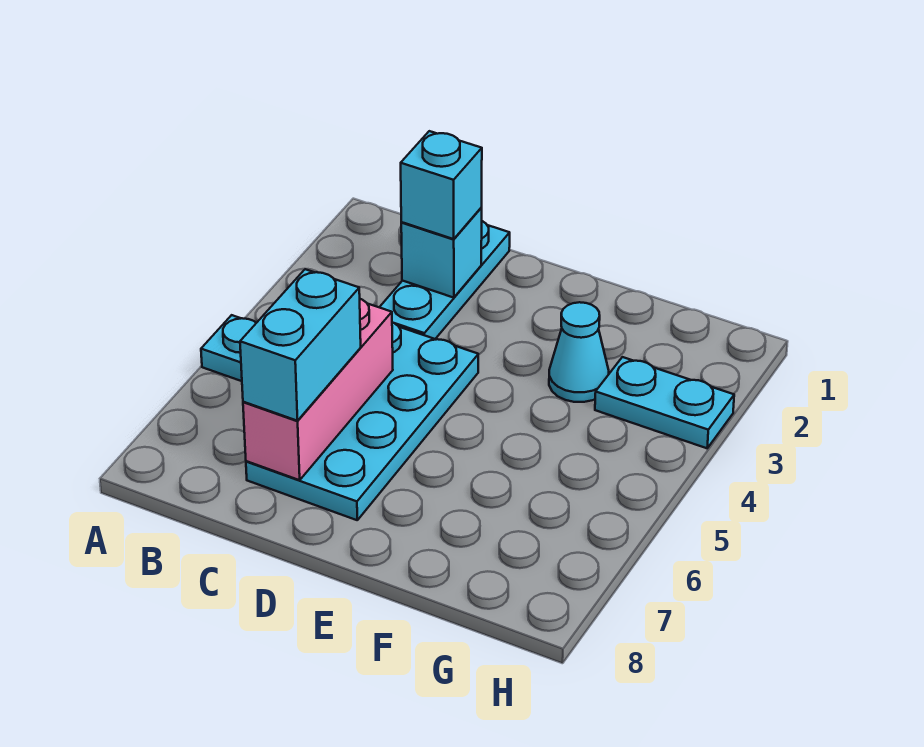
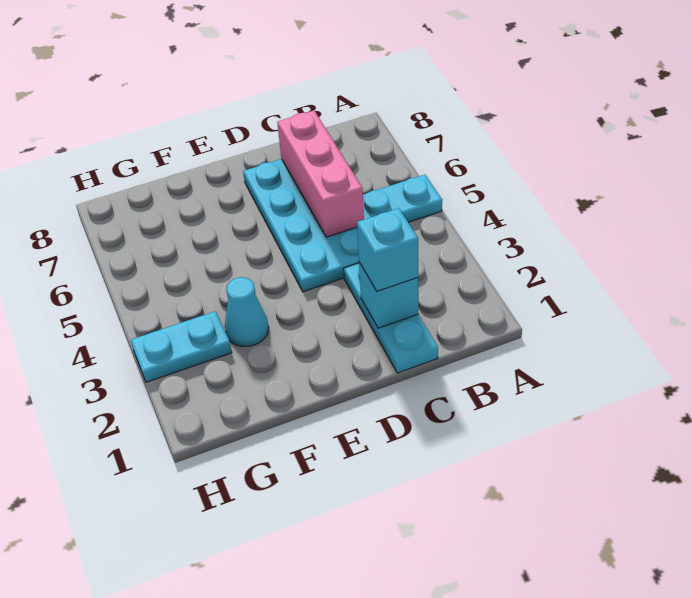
cyan 1x2 brick [240,269,361,421] -> none

